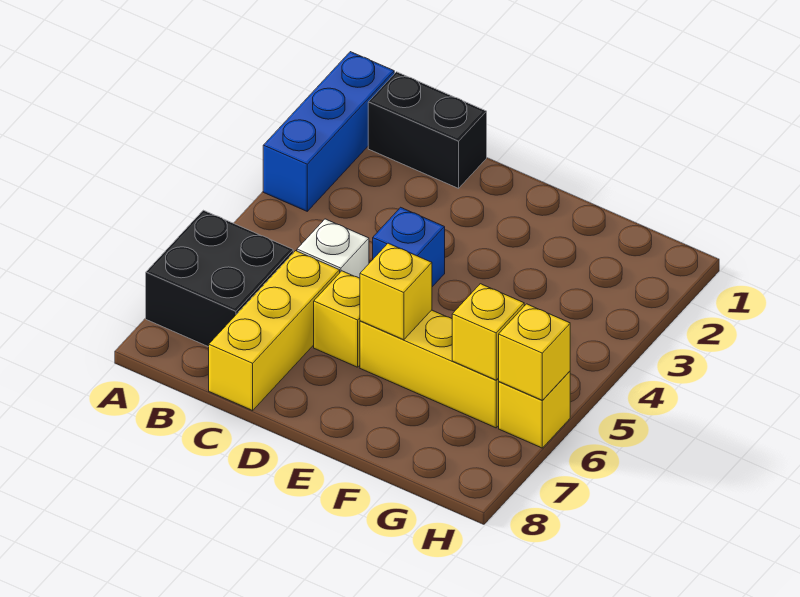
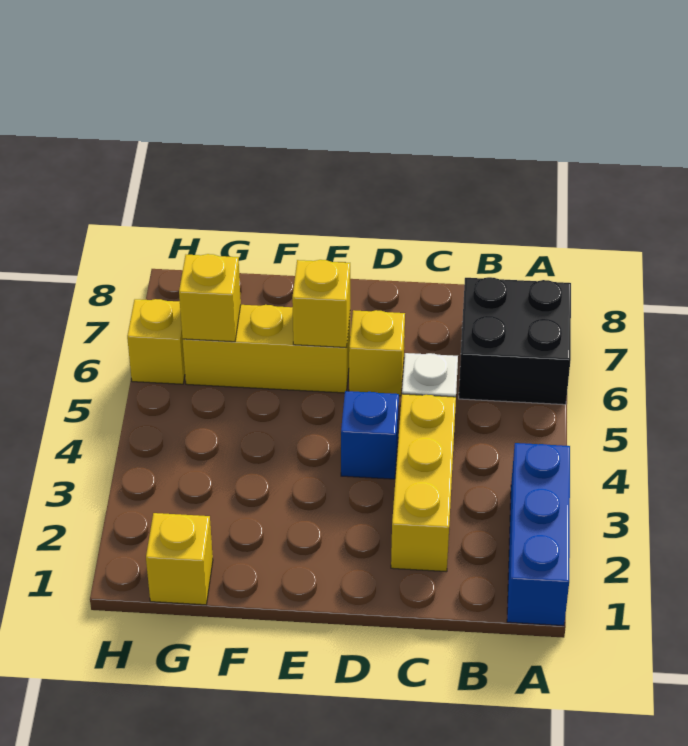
black 1x2 brick [368,72,487,188] -> none
yellow 1x3 brick [209,251,340,410] -> yellow 1x3 brick moved to [391,394,456,572]
yellow 1x1 brick [499,304,570,400] -> yellow 1x1 brick moved to [146,513,213,605]

